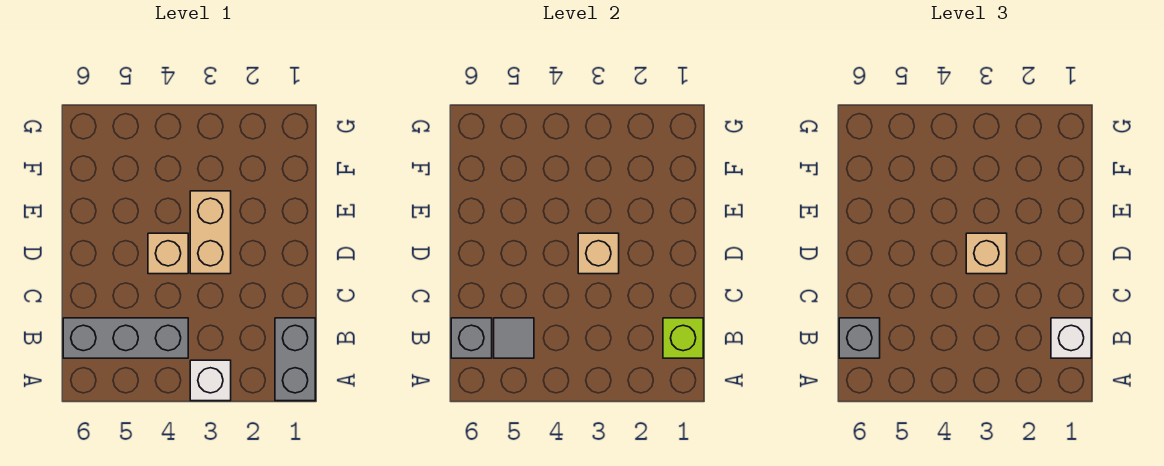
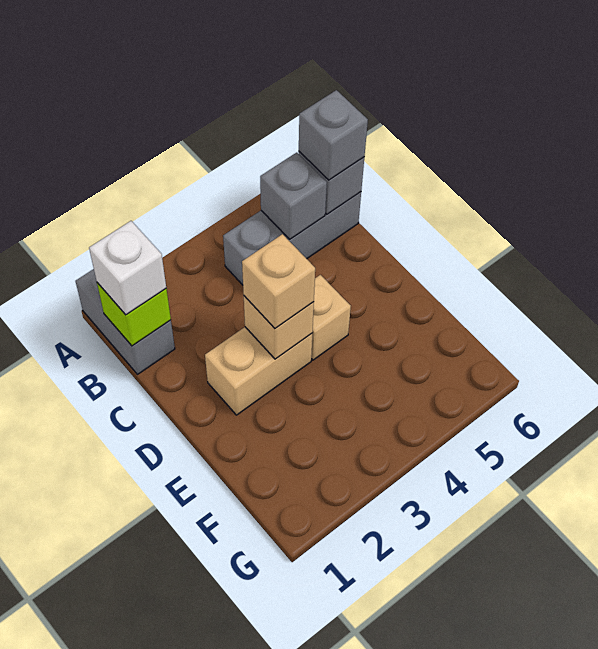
white 1x1 brick [190,360,231,401] -> none
grey 1x1 tile [494,318,534,358] -> grey 1x1 brick [260,153,327,239]
tan 1x2 brick [190,191,231,274] -> tan 1x2 brick turned to [205,327,312,415]

